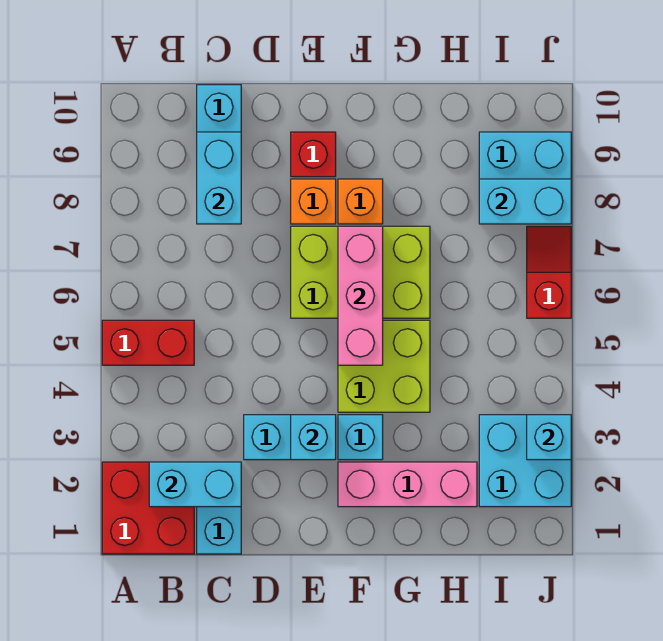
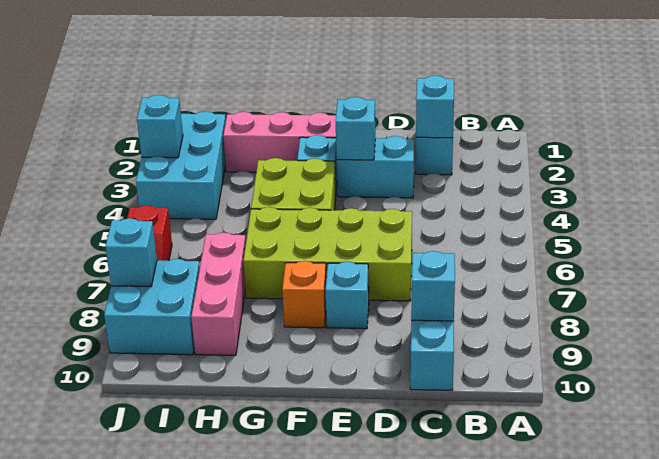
red 2x2 brick [102,462,194,554] -> none
red 1x2 brick [102,320,194,365] -> none
cyan 1x2 brick [149,462,241,507] -> cyan 1x1 brick [416,76,454,138]
cyan 1x2 brick [197,132,241,224] -> cyan 1x1 brick [411,251,455,321]
lime 2x3 brick [291,226,430,318] -> lime 2x4 brick [243,207,412,301]
orange 1x1 brick [291,179,336,224] -> cyan 1x1 brick [325,262,369,329]
red 1x1 brick [291,132,336,177] -> none
pink 1x3 brick [338,226,383,365] -> pink 1x3 brick moved to [191,232,246,355]
cyan 2x2 brick [479,415,571,507] -> cyan 2x3 brick [136,111,226,219]
cyan 1x2 brick [479,179,571,224] -> cyan 1x1 brick [105,218,157,286]

